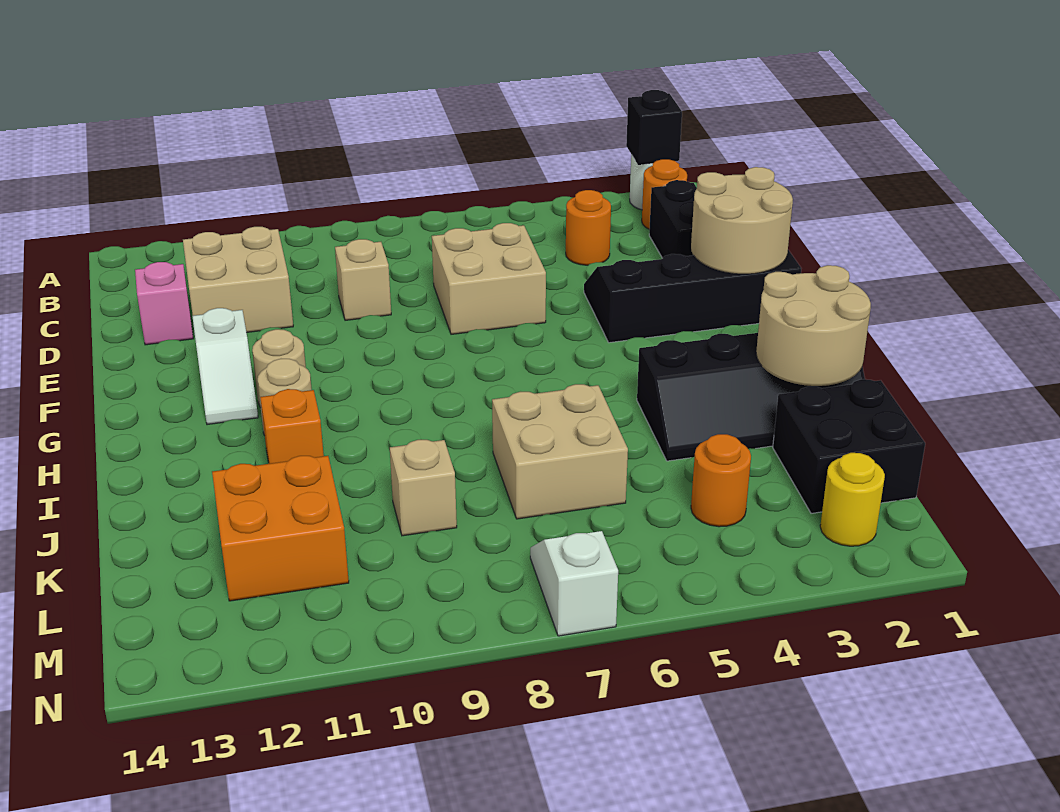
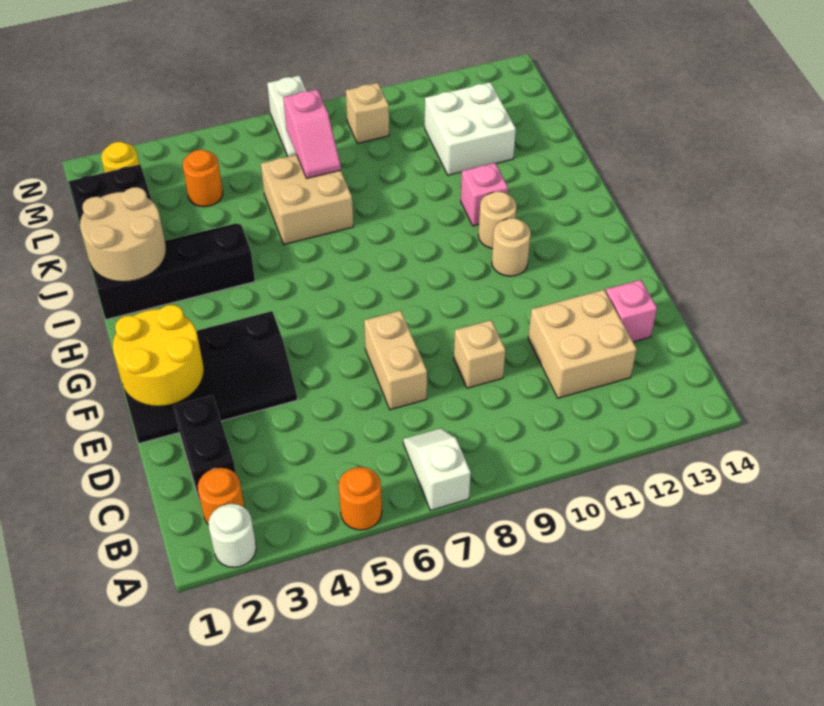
black 1x1 brick [626,90,682,165] -> none
orange 1x1 round brick [566,190,611,265] -> orange 1x1 round brick moved to [339,467,382,530]
tan 2x2 brick [432,223,546,334] -> tan 1x2 brick [364,310,427,410]
tan 2x2 round brick [691,167,793,274] -> yellow 2x2 round brick [113,305,204,406]
white 1x2 slope [192,308,258,425] -> white 1x2 slope moved to [403,428,471,511]
orange 1x1 brick [260,389,324,464] -> pink 1x1 brick [461,163,508,226]
none -> pink 1x2 slope [283,89,341,178]
tan 1x1 brick [390,440,457,536] -> tan 1x1 brick moved to [346,83,389,143]
orange 2x2 brick [212,456,349,601] -> white 2x2 brick [425,82,516,175]

